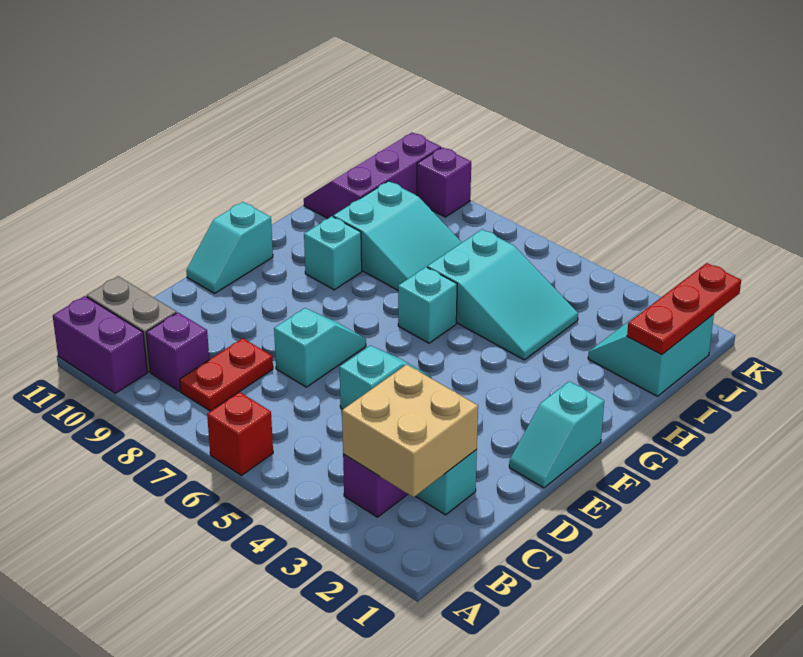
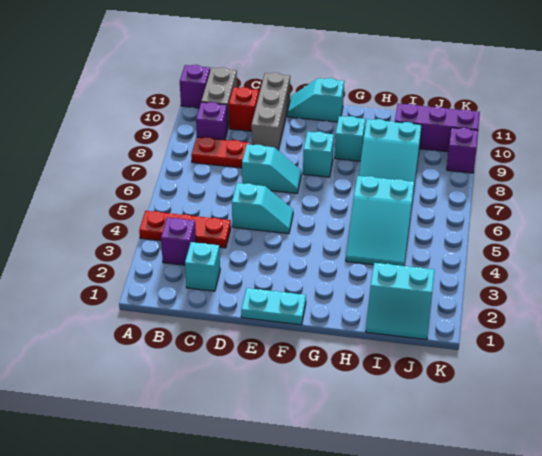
red 1x1 brick [207,392,273,475] -> red 1x1 brick moved to [229,87,259,131]
purple 1x2 brick [53,296,147,393] -> purple 1x1 brick [180,65,210,108]
tan 2x2 brick [342,364,478,497] -> none
none -> grey 1x3 brick [251,73,290,150]
cyan 1x2 slope [509,381,604,488] -> cyan 1x2 plate [241,288,306,325]
cyan 1x1 brick [398,267,457,343] -> cyan 1x1 brick moved to [303,132,334,177]
cyan 2x2 slope [588,311,714,396] -> cyan 2x2 slope turned to [366,263,435,340]
red 1x3 plate [627,263,741,355] -> red 1x3 plate moved to [139,211,231,248]

